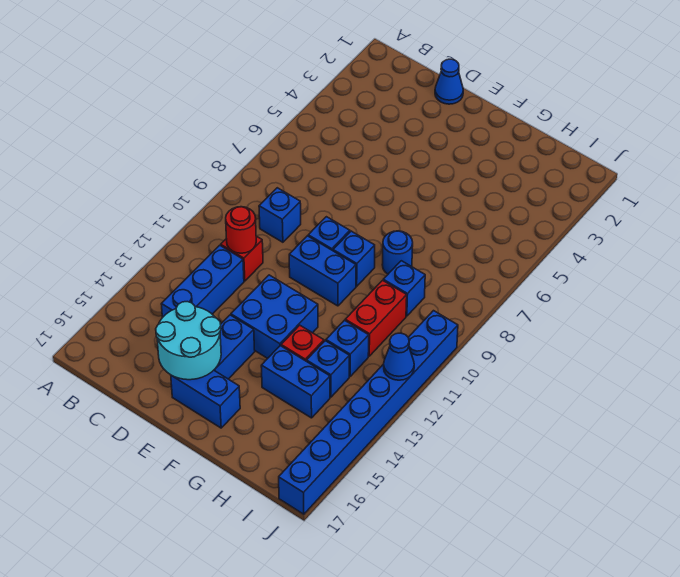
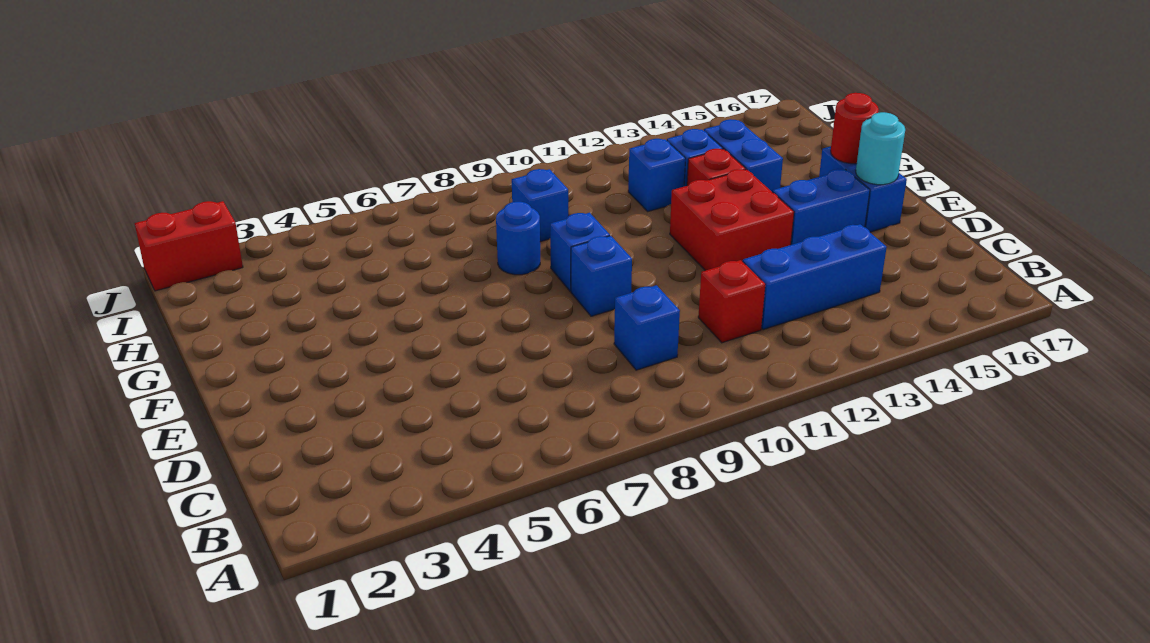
red 1x1 round brick [226,207,256,253] -> red 1x1 round brick moved to [831,93,879,164]
blue 1x1 cone [435,59,463,104] -> none
cyan 2x2 round brick [156,302,221,380] -> cyan 1x1 round brick [856,112,905,185]
blue 1x2 brick [289,236,356,306] -> none
blue 2x2 brick [231,275,318,358] -> red 2x2 brick [670,169,794,271]
red 1x2 brick [345,280,407,356] -> red 1x2 brick moved to [135,201,243,291]
blue 1x8 brick [279,311,458,514] -> none
blue 1x1 cone [384,333,414,380] -> none

